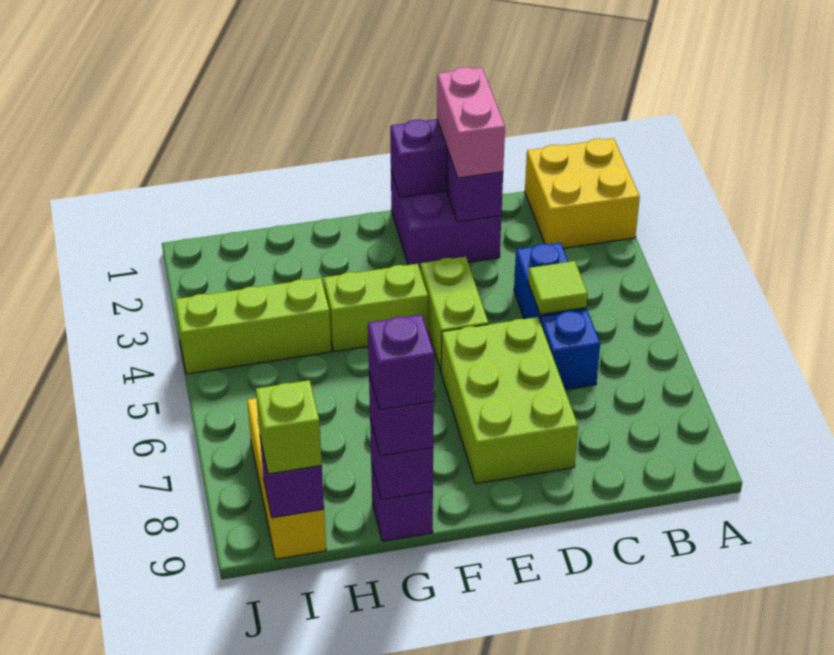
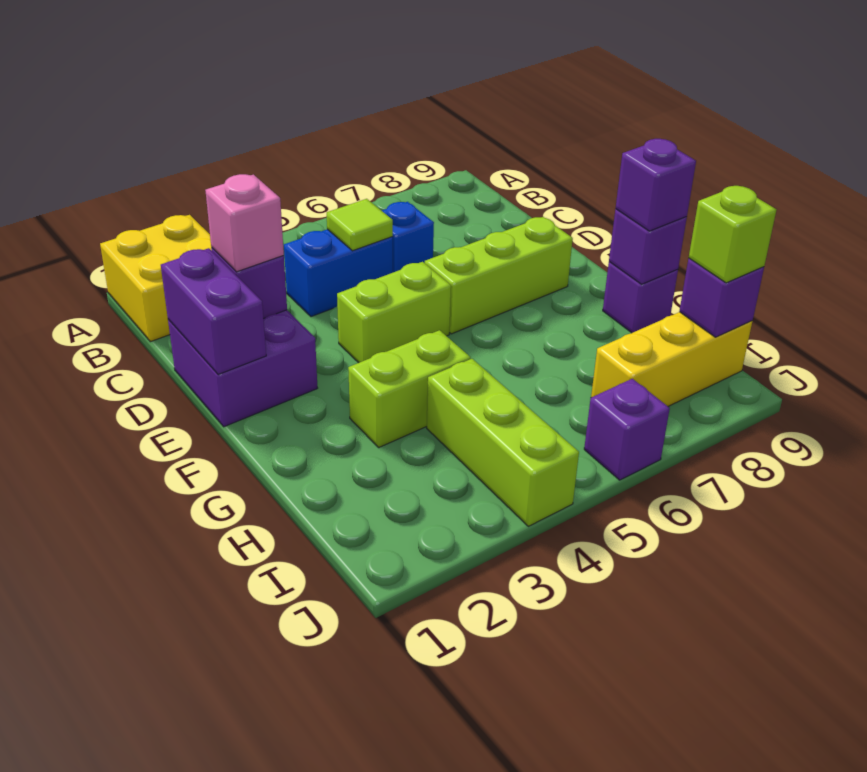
pink 1x2 brick [437,67,505,178] -> pink 1x1 brick [205,174,284,272]
lime 2x3 brick [441,317,578,484] -> lime 1x3 brick [425,217,573,334]
lime 1x2 brick [323,264,428,352] -> lime 1x2 brick turned to [348,330,471,447]
purple 1x1 brick [368,314,434,410] -> purple 1x1 brick moved to [584,379,670,480]

